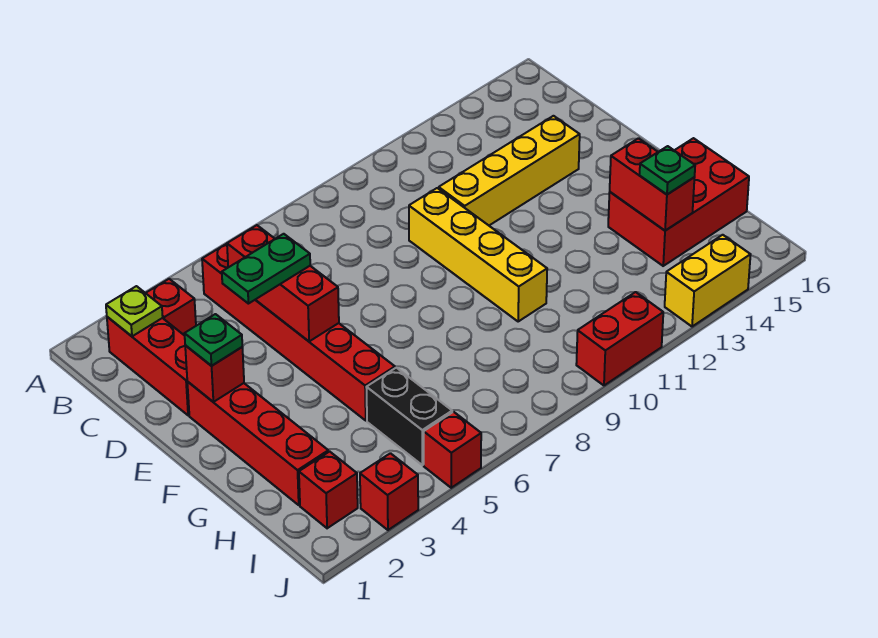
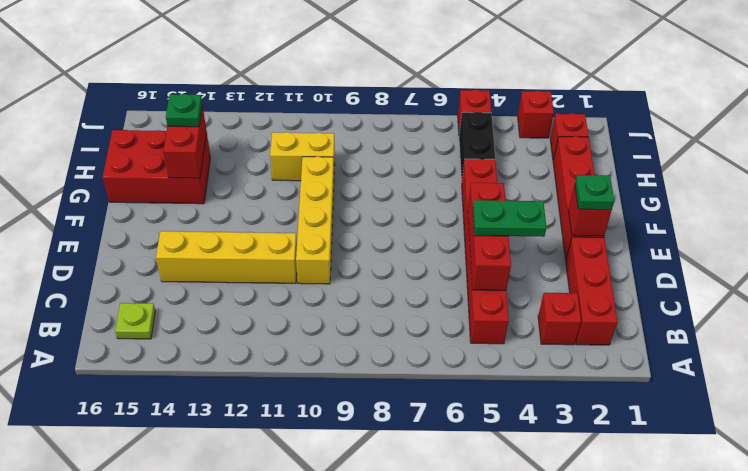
lime 1x1 plate [106,286,163,336] -> lime 1x1 plate moved to [115,303,155,339]
red 1x2 brick [576,292,663,385] -> none
yellow 1x2 brick [665,235,751,327] -> yellow 1x2 brick moved to [270,132,335,181]

